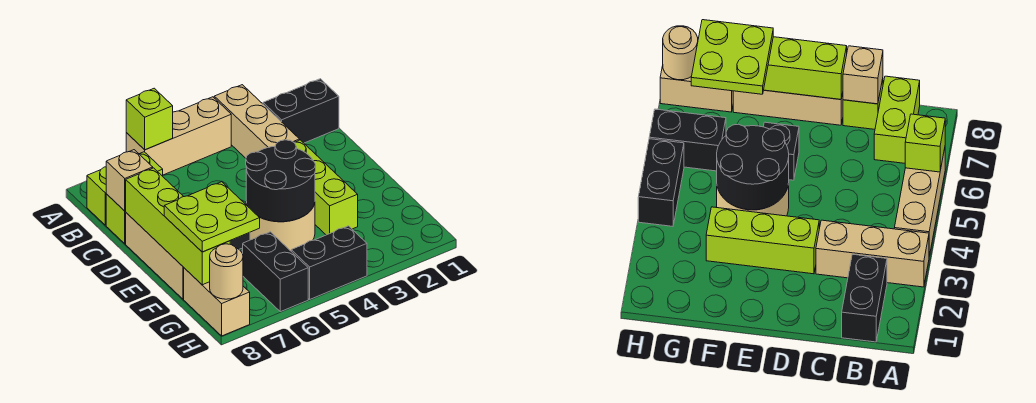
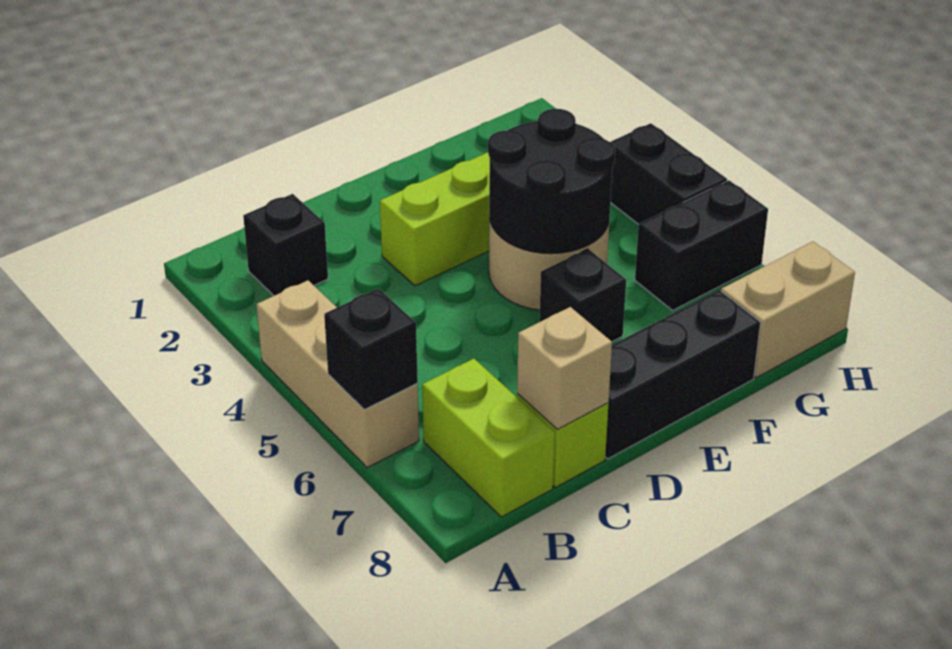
tan 1x3 brick [214,85,300,158] -> none
lime 1x1 brick [126,88,173,150] -> black 1x1 brick [324,288,418,409]
black 1x2 brick [263,79,339,143] -> black 1x1 brick [243,194,328,296]
tan 1x3 brick [126,213,184,299] -> black 1x3 brick [605,290,761,459]
lime 1x4 brick [126,168,230,285] -> none
lime 2x2 plate [164,182,260,252] -> none
tan 1x1 round brick [210,244,243,299] -> none

